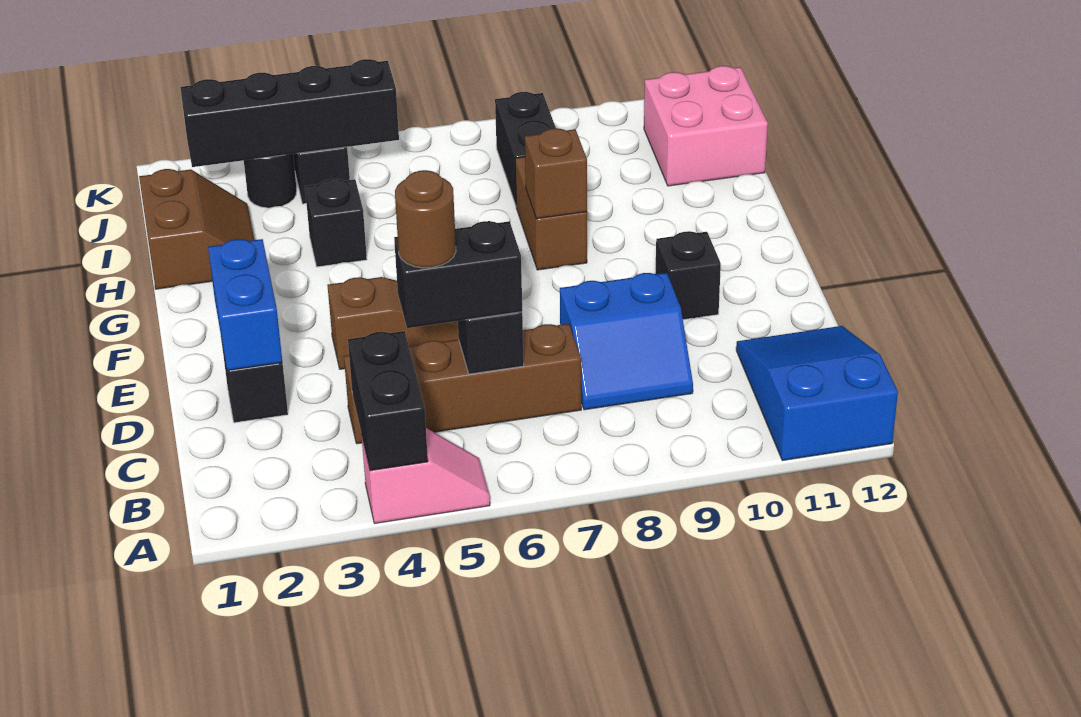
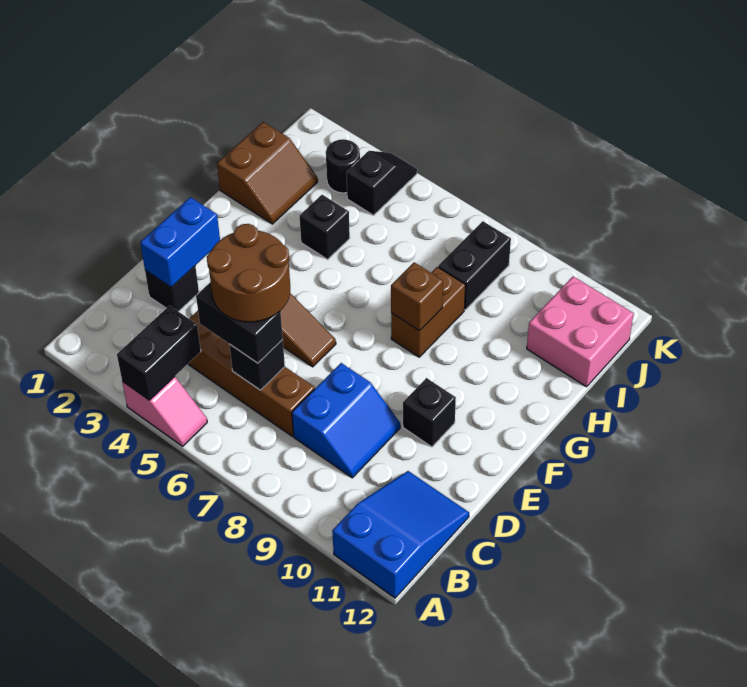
brown 1x1 round brick [395,170,456,268] -> brown 2x2 round brick [207,224,290,322]
blue 2x2 slope [560,273,693,410] -> blue 2x2 slope turned to [292,363,400,478]
black 1x4 brick [180,59,399,167] -> none

